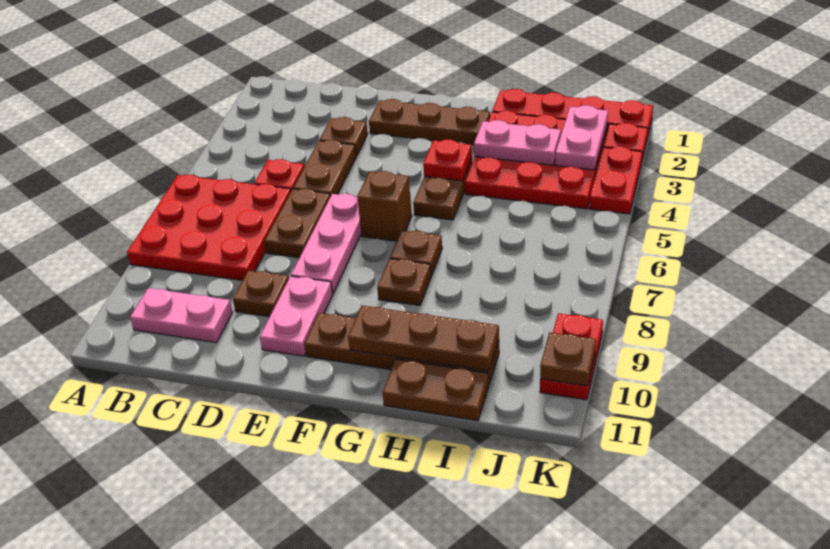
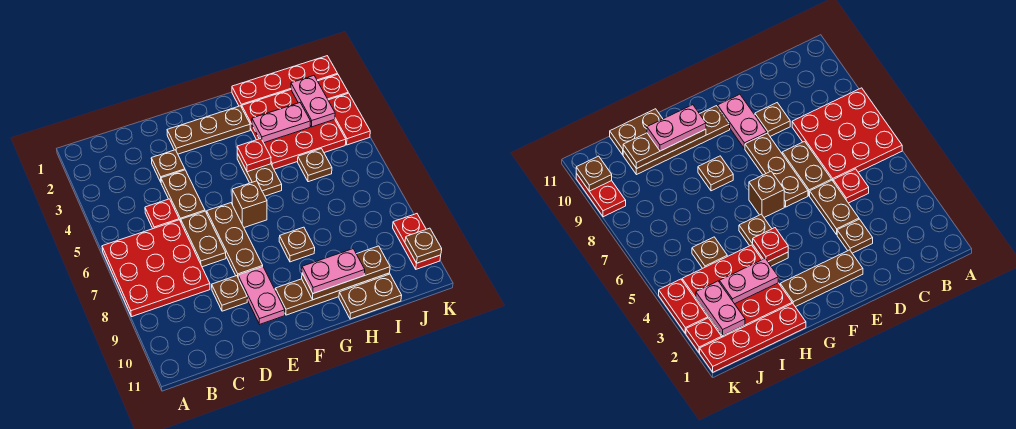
pink 1x2 plate [130,288,233,342] -> pink 1x2 plate moved to [302,249,365,294]
pink 1x3 plate [291,194,361,293] -> brown 1x3 plate [207,203,263,276]
brown 1x1 plate [390,230,442,276] -> brown 1x1 plate moved to [298,149,332,182]

